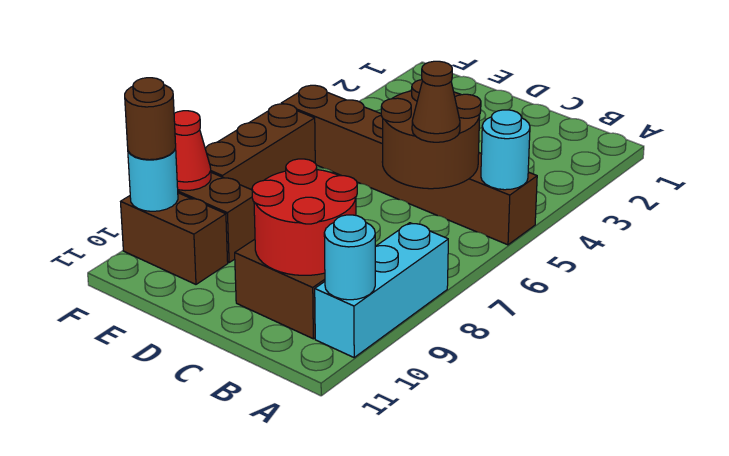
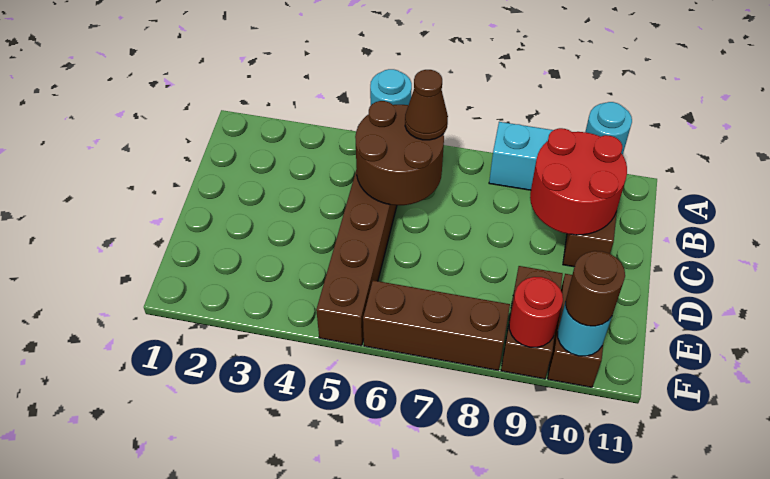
red 1x1 cone [174,111,211,191] -> red 1x1 round brick [509,277,563,347]

